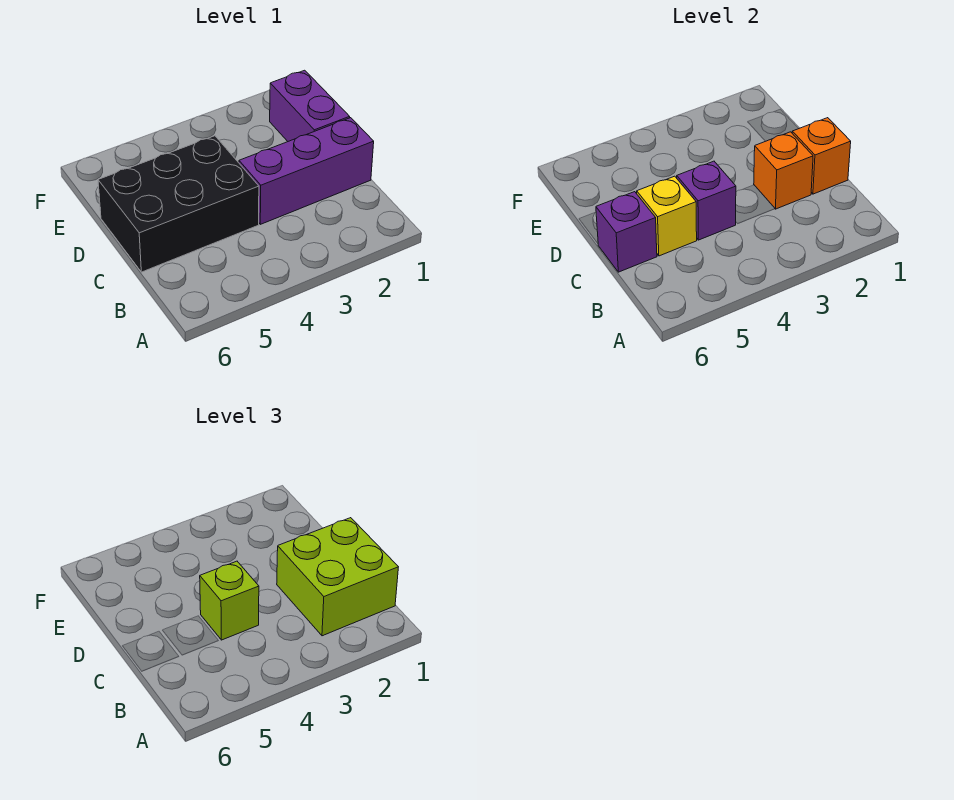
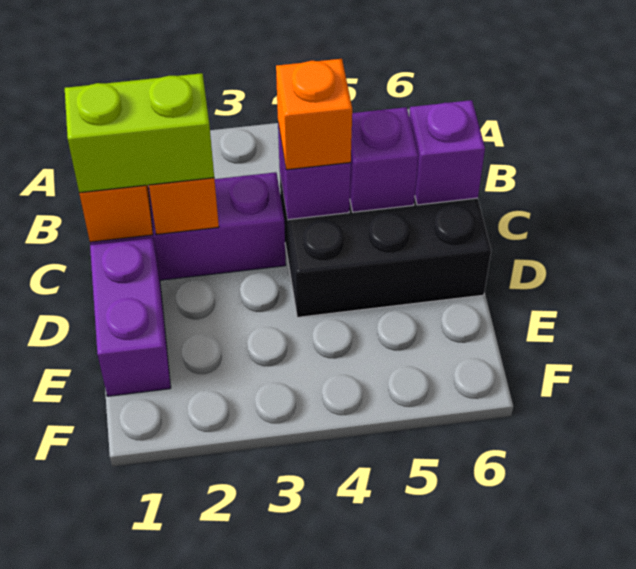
lime 2x2 brick [277,518,398,636] -> lime 1x2 brick [65,73,214,193]
lime 1x1 brick [200,561,259,640] -> orange 1x1 brick [276,59,352,170]
yellow 1x1 brick [637,176,697,256] -> purple 1x1 brick [350,107,418,212]

